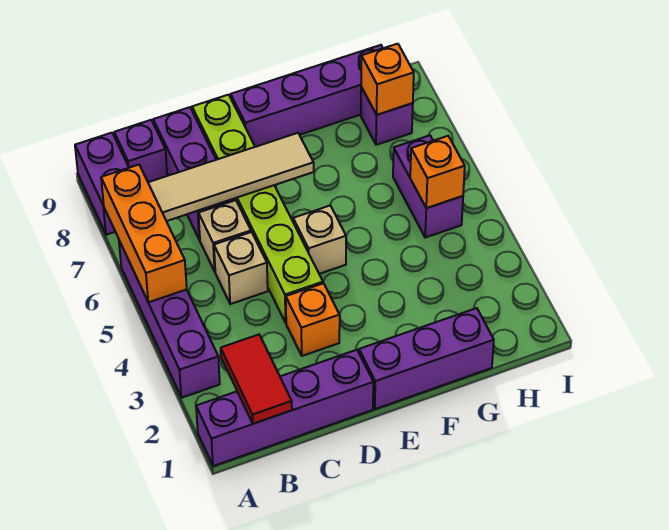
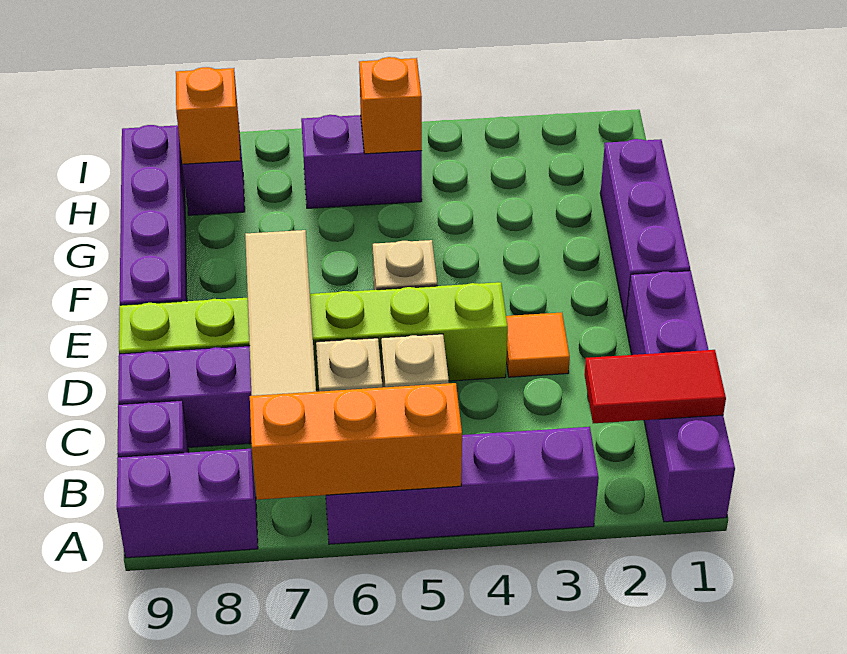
orange 1x1 brick [286,283,340,356] -> orange 1x1 tile [506,313,570,377]

